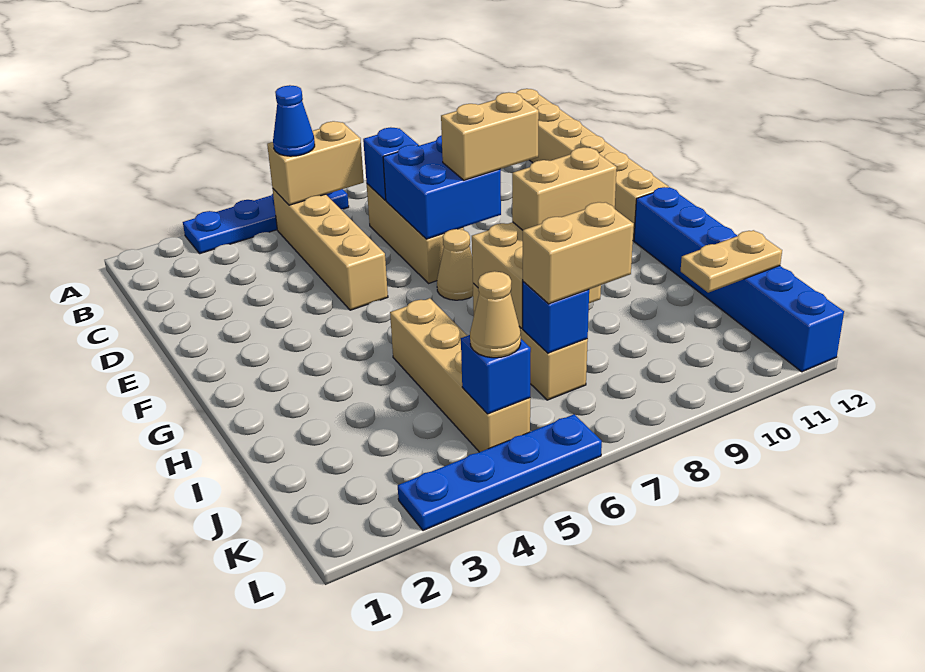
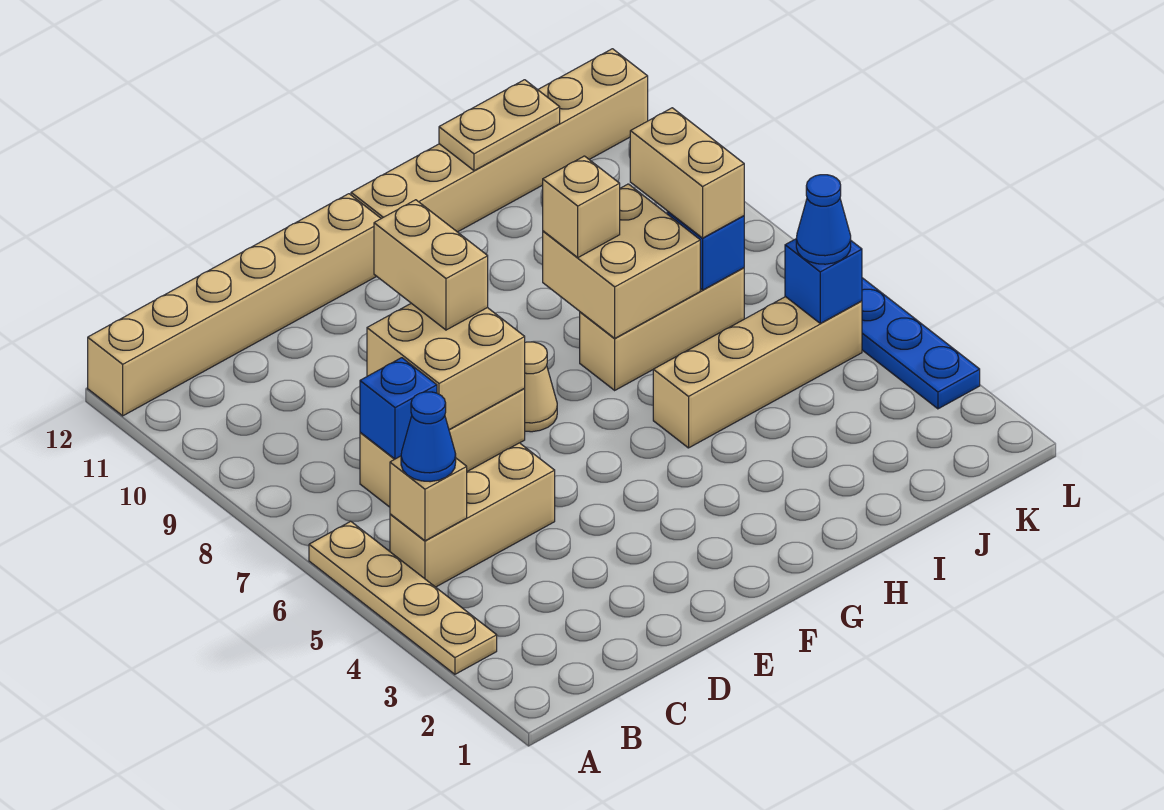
blue 1x4 plate [183,189,349,254] -> tan 1x4 plate [309,521,497,674]
tan 1x4 brick [273,189,388,310] -> tan 1x3 brick [390,443,555,587]
tan 1x2 brick [267,121,364,205] -> tan 1x1 brick [390,456,467,541]
blue 2x2 brick [383,135,501,239] -> tan 2x2 brick [367,303,525,429]
blue 1x6 brick [634,187,844,372] -> tan 1x6 brick [351,49,648,232]
tan 1x2 brick [512,147,617,230] -> tan 1x1 brick [543,156,620,257]
tan 1x2 plate [681,230,782,293] -> tan 1x2 plate turned to [439,80,560,171]
tan 1x1 cone [470,271,521,358] -> blue 1x1 cone [796,175,851,264]

